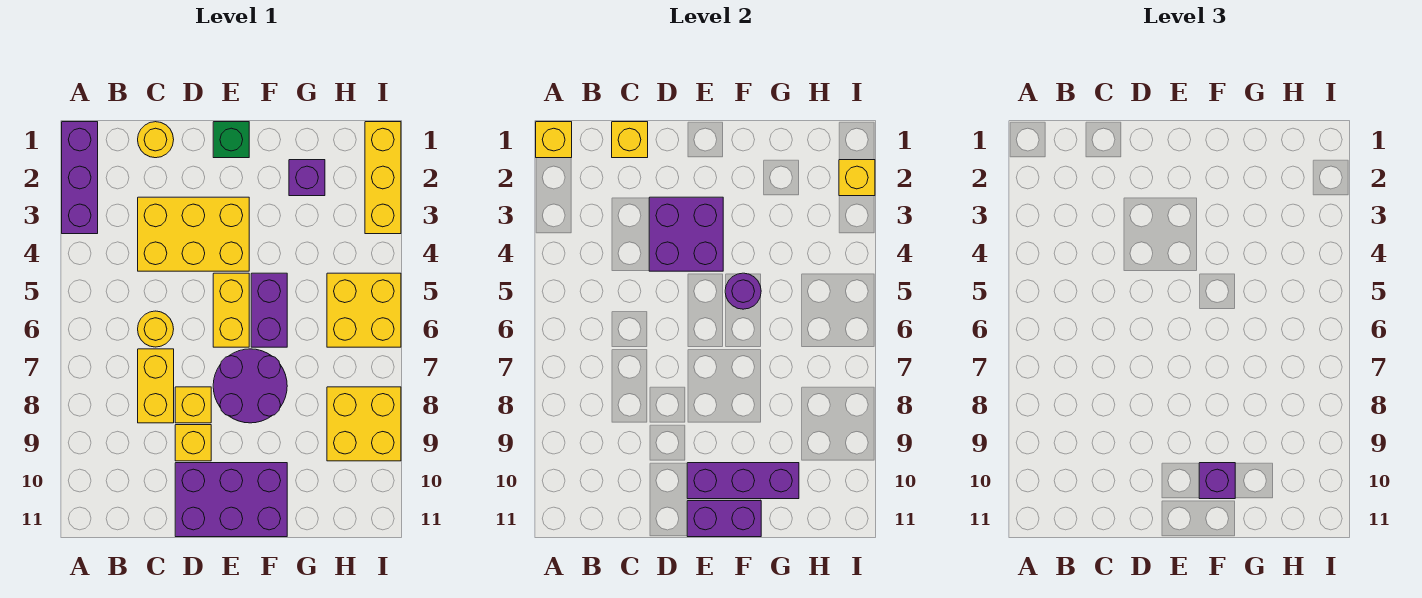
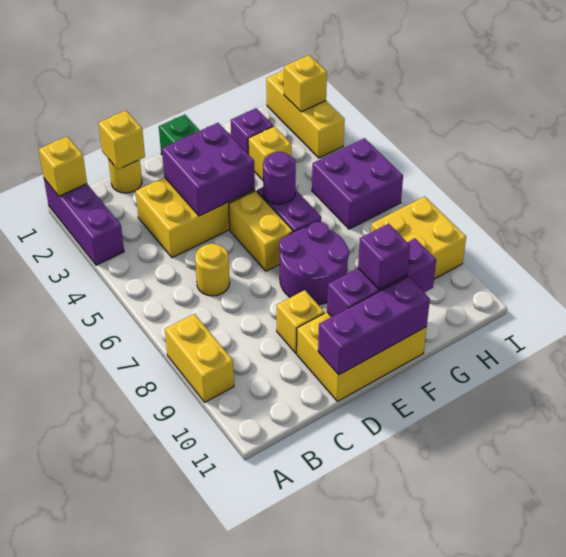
yellow 1x2 brick [138,349,174,423] -> yellow 1x2 brick moved to [165,314,234,402]
yellow 1x1 brick [175,387,211,423] -> yellow 1x1 brick moved to [248,126,291,180]
purple 2x3 brick [175,463,287,537] -> yellow 2x3 brick [297,312,427,402]
purple 1x2 brick [687,501,761,537] -> purple 1x3 brick [318,276,430,375]
yellow 2x2 brick [327,273,401,347] -> purple 2x2 brick [312,138,403,229]

